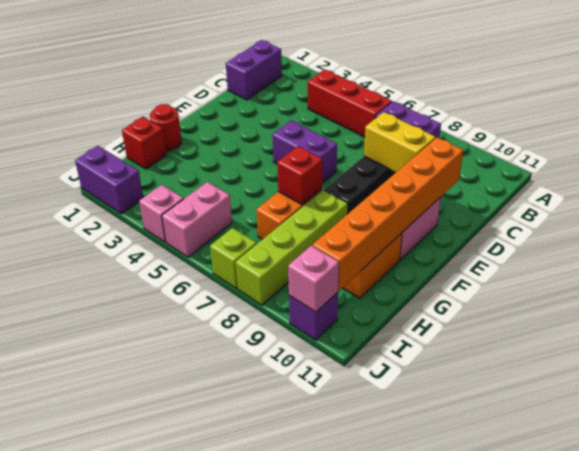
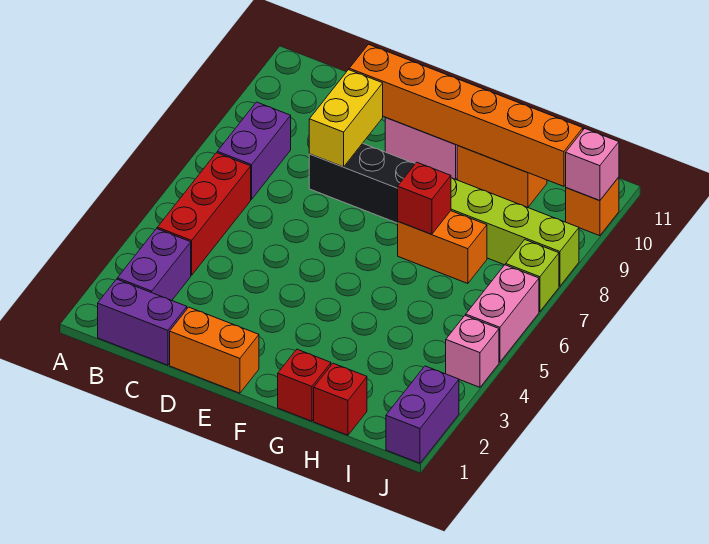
none -> orange 1x2 brick [170,307,259,393]
purple 1x2 brick [272,120,337,183] -> purple 1x2 brick moved to [117,229,191,300]
red 1x1 round brick [150,104,181,151] -> red 1x1 brick [278,349,331,421]
pink 1x2 brick [162,182,232,257] -> pink 1x2 brick turned to [466,265,539,362]
purple 1x1 brick [289,292,338,340] -> orange 1x1 brick [566,177,619,236]

